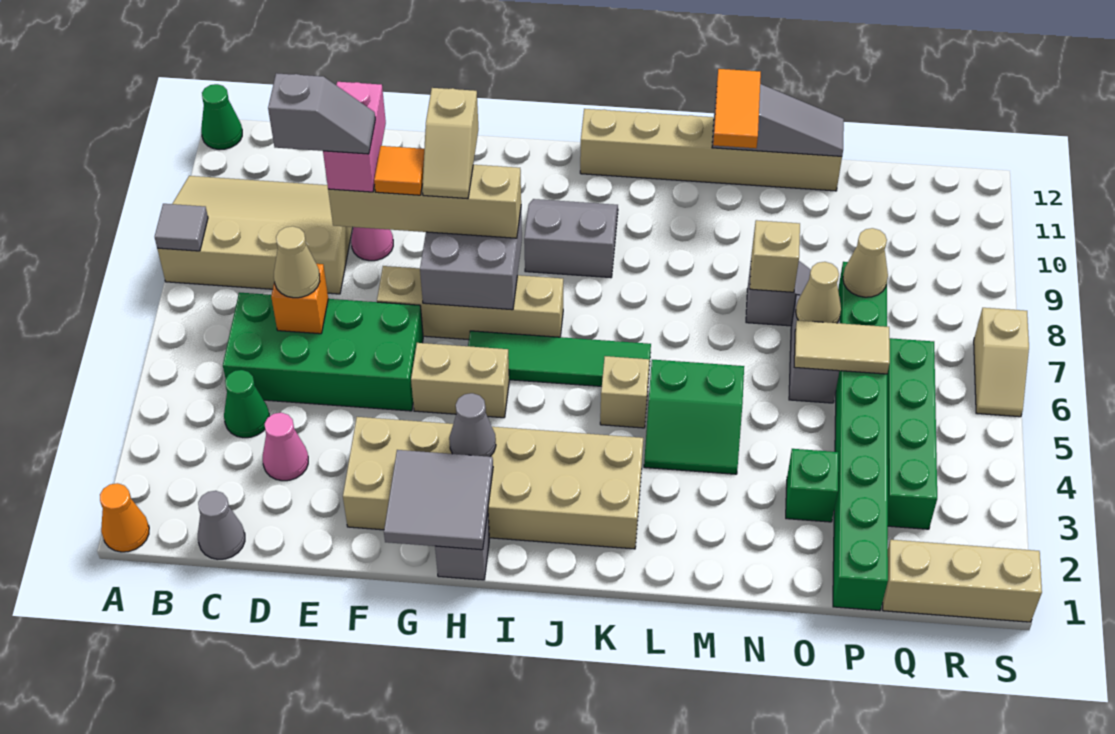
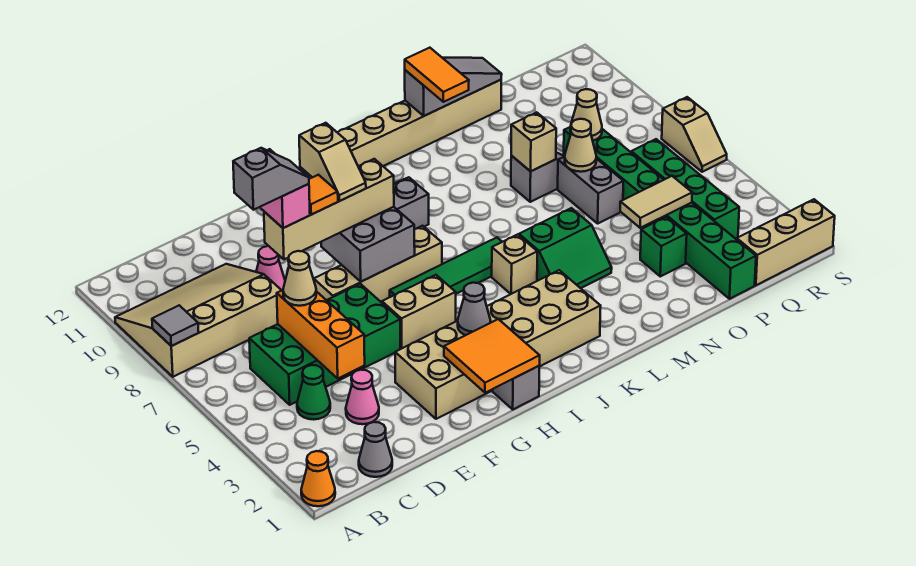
green 1x1 cone [201,84,242,150] -> none
orange 1x1 brick [271,264,328,334] -> orange 1x3 brick [277,290,365,378]
grey 2x2 tile [384,450,493,550] -> orange 2x2 tile [444,319,540,393]
tan 1x2 tile [794,320,890,374] -> tan 1x2 tile moved to [620,176,692,228]

